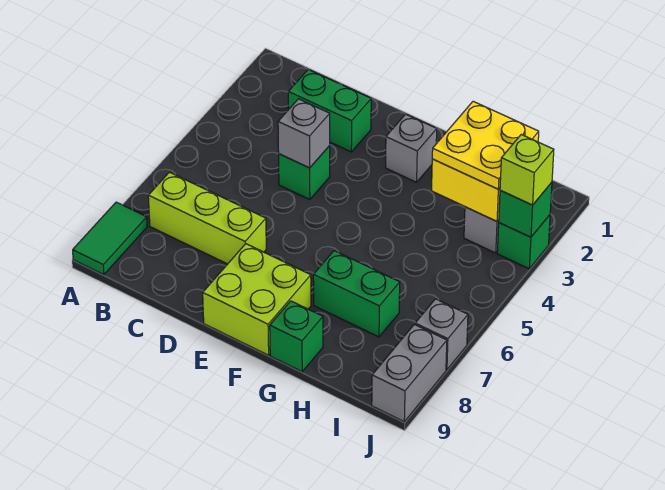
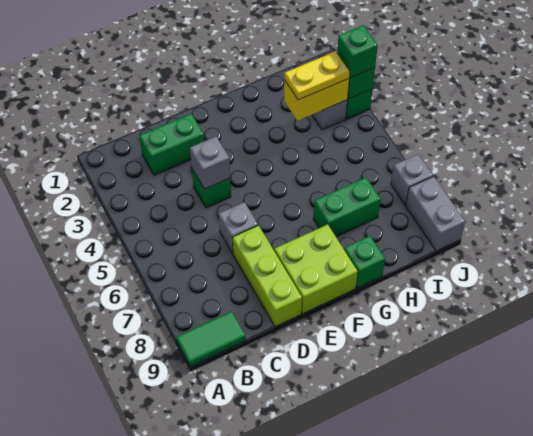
green 1x2 tile [73,202,147,275] -> green 1x2 tile turned to [176,311,246,367]
lime 1x3 brick [148,172,266,264] -> lime 1x3 brick turned to [232,225,302,327]
grey 1x1 brick [386,114,437,182] -> grey 1x1 brick moved to [219,202,258,254]
yellow 2x2 plate [432,101,539,189] -> yellow 1x2 plate [285,51,350,100]
lime 1x1 brick [500,134,554,205] -> green 1x1 brick [337,25,378,77]

